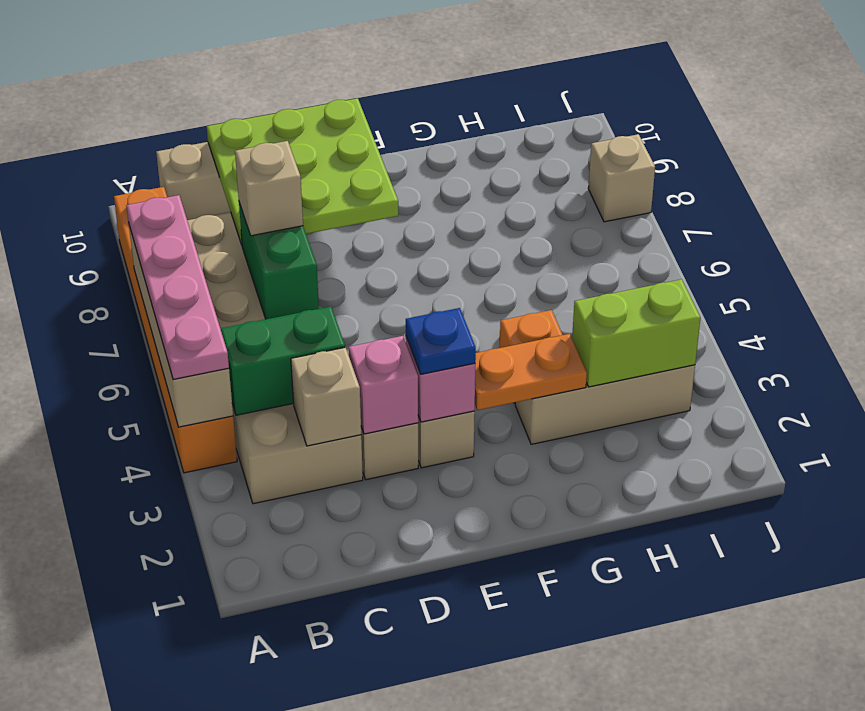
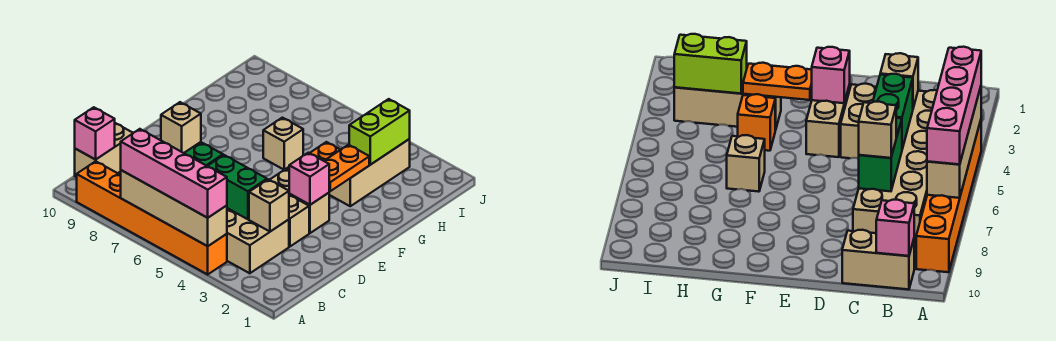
pink 1x4 plate [126,195,229,380] -> pink 1x4 brick [121,129,227,218]
green 1x2 brick [220,306,345,415] -> green 1x2 brick turned to [208,155,267,219]
lime 3x3 plate [207,98,398,245] -> none
pink 1x1 brick [349,336,418,434] -> pink 1x1 brick moved to [75,107,115,160]
blue 1x1 plate [406,308,476,374] -> none
tan 1x1 brick [588,134,655,222] -> tan 1x1 brick moved to [263,118,303,170]

